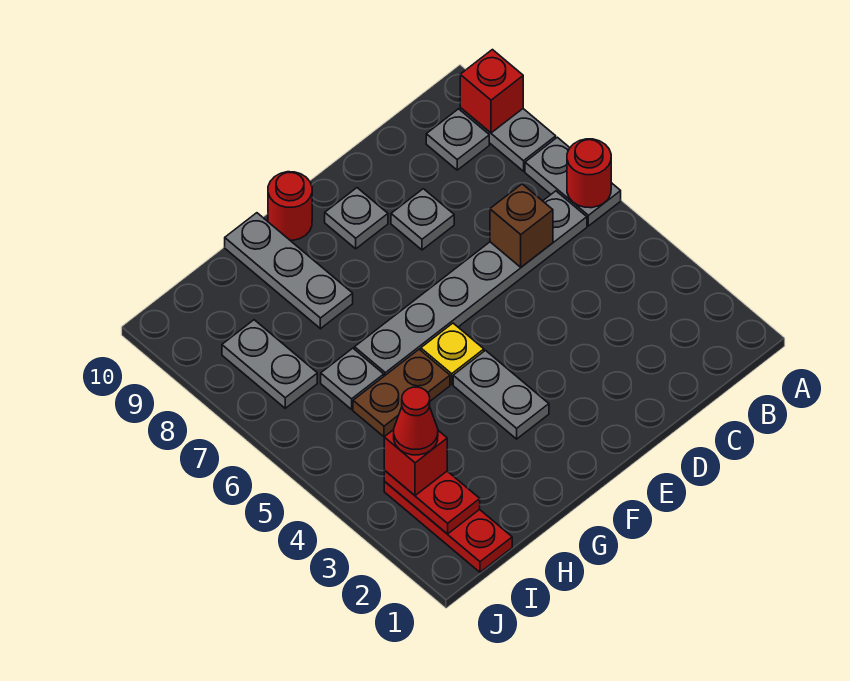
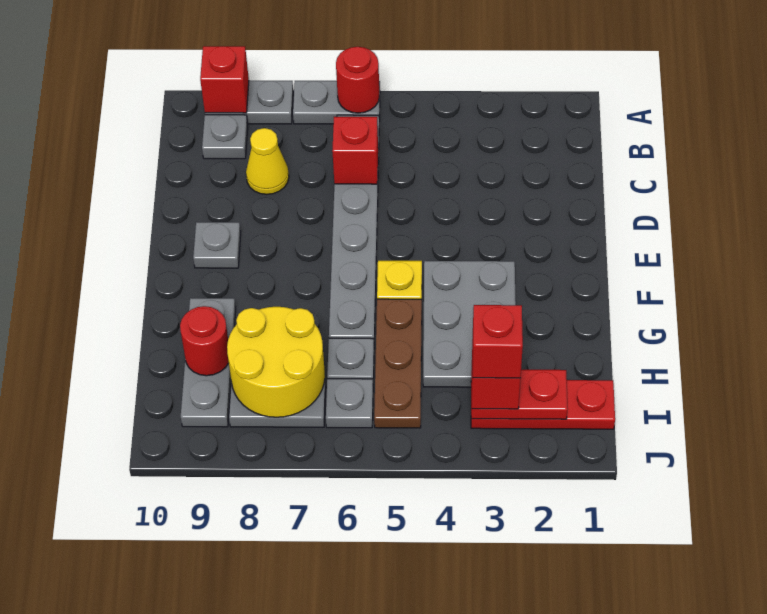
brown 1x1 brick [490,184,553,267] -> red 1x1 brick [332,117,378,184]
none -> yellow 1x1 cone [246,128,289,194]
grey 1x1 plate [391,189,454,250] -> grey 1x1 plate moved to [326,379,373,428]
grey 1x2 plate [453,351,549,439] -> grey 2x3 plate [423,261,516,387]
red 1x1 round brick [268,172,312,240] -> red 1x1 round brick moved to [180,306,229,376]
brown 1x2 plate [353,349,450,437] -> brown 1x3 plate [374,299,422,428]
grey 1x3 plate [225,213,353,329] -> grey 1x3 plate turned to [181,298,236,427]
none -> yellow 2x2 round brick [227,307,325,417]
red 1x1 cone [394,387,438,455] -> red 1x1 brick [473,305,523,378]

